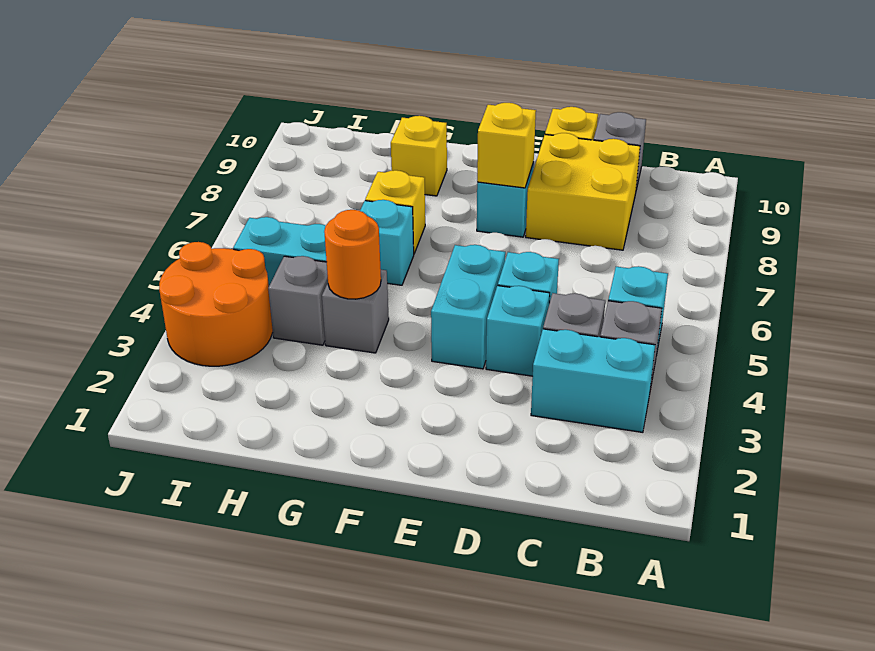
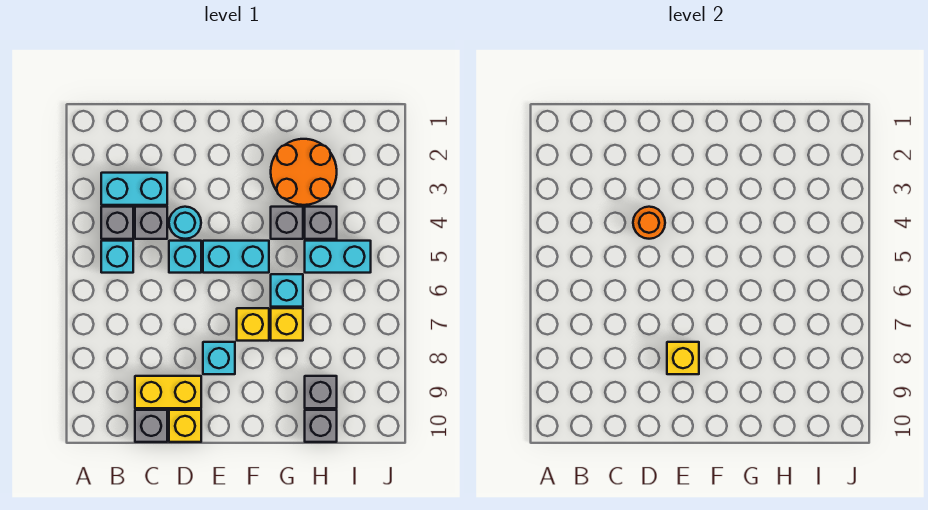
yellow 2x2 brick [526,133,640,250] -> yellow 1x2 brick [135,376,201,408]
cyan 1x1 brick [486,286,550,376] -> cyan 1x1 round brick [169,207,201,239]
cyan 1x2 brick [431,245,505,369] -> cyan 1x2 brick turned to [203,241,269,273]
orange 1x1 round brick [324,210,381,299] -> orange 1x1 round brick moved to [633,207,665,239]
yellow 1x1 brick [391,116,447,196] -> yellow 1x1 brick moved to [237,308,269,341]
none -> grey 1x1 brick [305,376,337,408]
none -> grey 1x1 brick [305,410,337,442]
orange 2x2 round brick [159,242,273,366] -> orange 2x2 round brick moved to [271,139,337,205]

